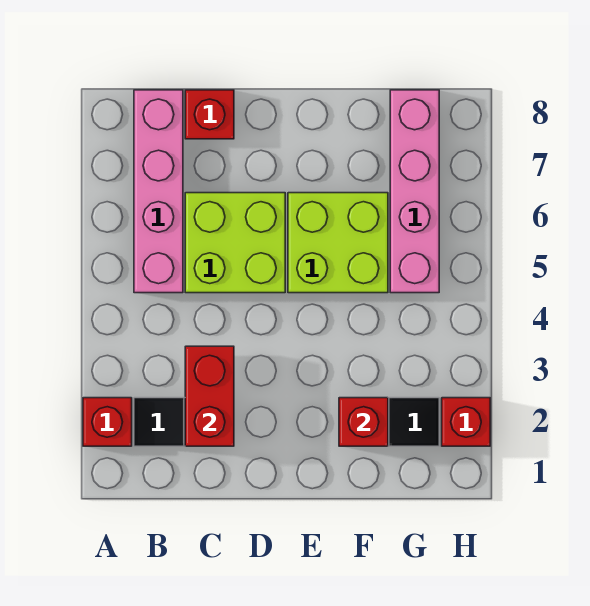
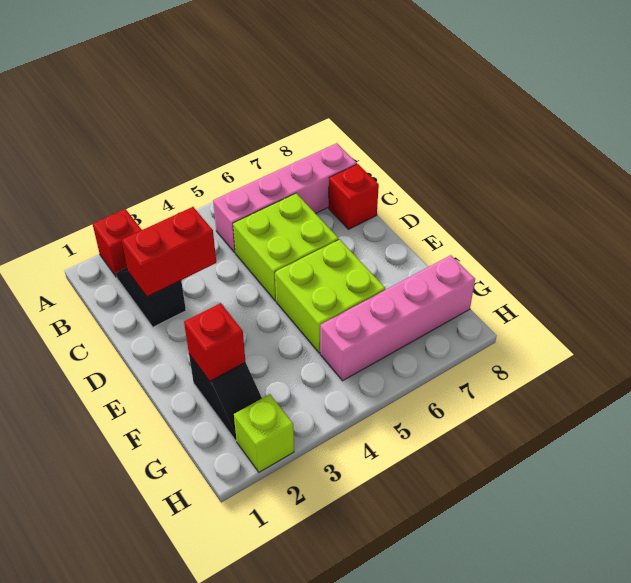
red 1x1 brick [442,398,490,446] -> lime 1x1 brick [234,394,294,472]

